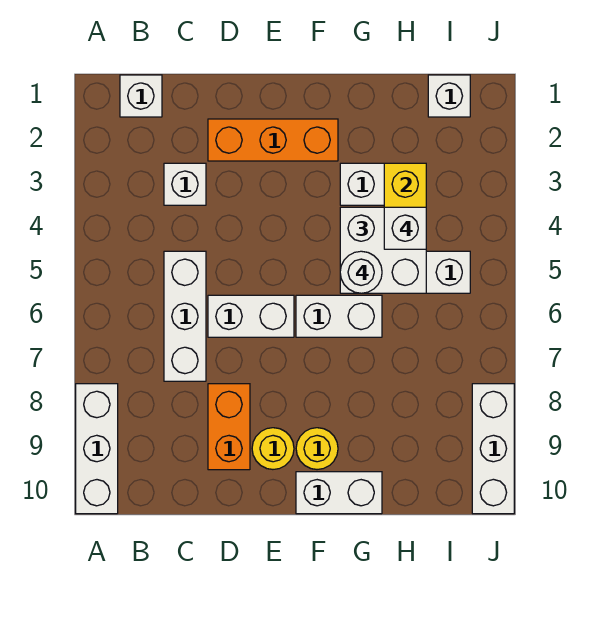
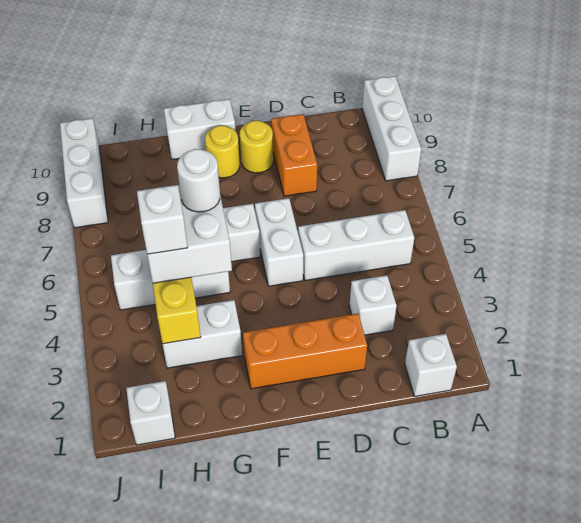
white 1x3 brick [164,251,206,381] -> white 1x3 brick turned to [298,210,414,280]
white 1x2 brick [208,295,294,337] -> white 1x2 brick turned to [255,198,303,286]

